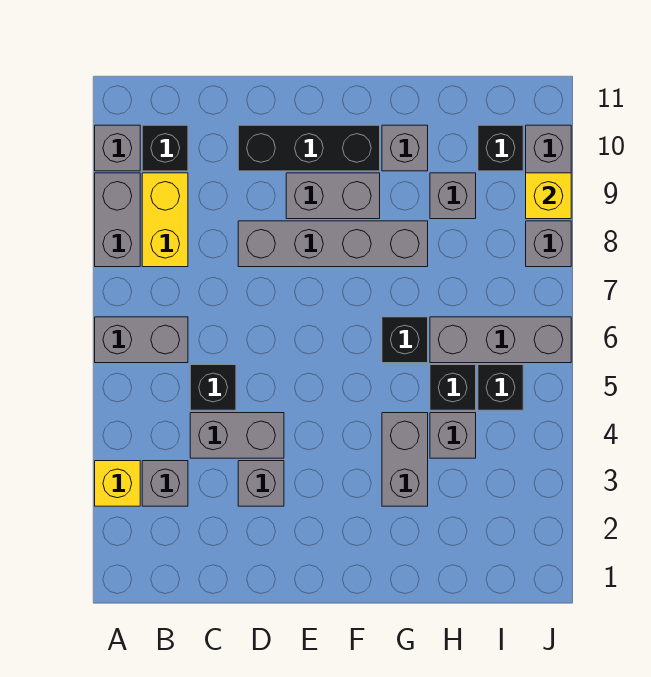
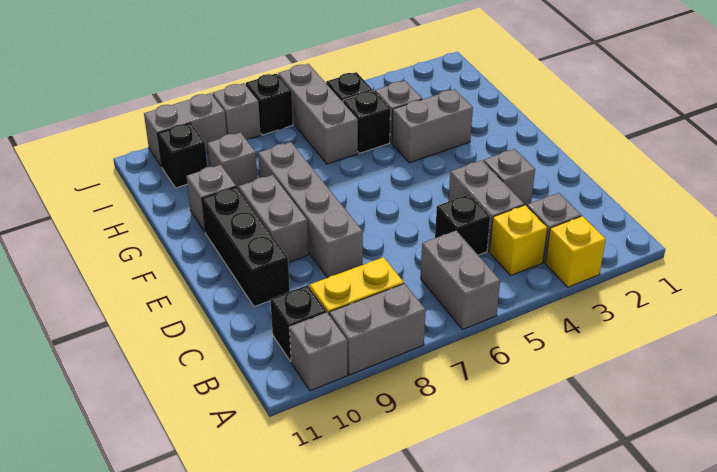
black 1x1 brick [382,317,428,363] -> black 1x1 brick moved to [246,73,293,135]
yellow 1x1 brick [526,173,571,219] -> yellow 1x1 brick moved to [490,205,547,276]

